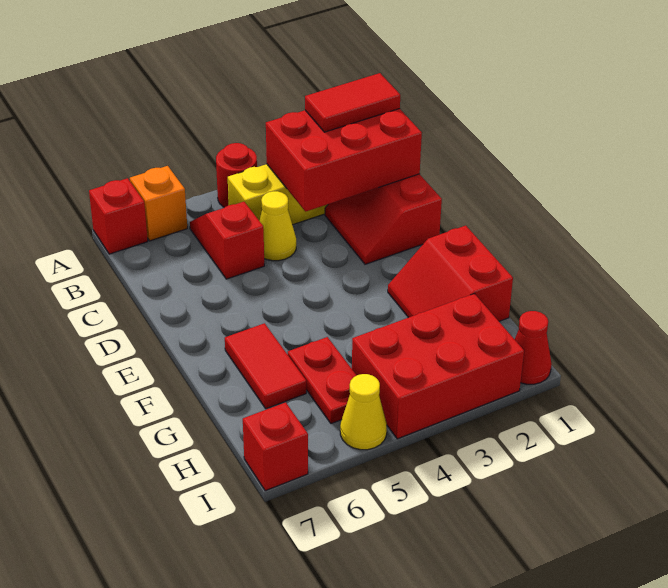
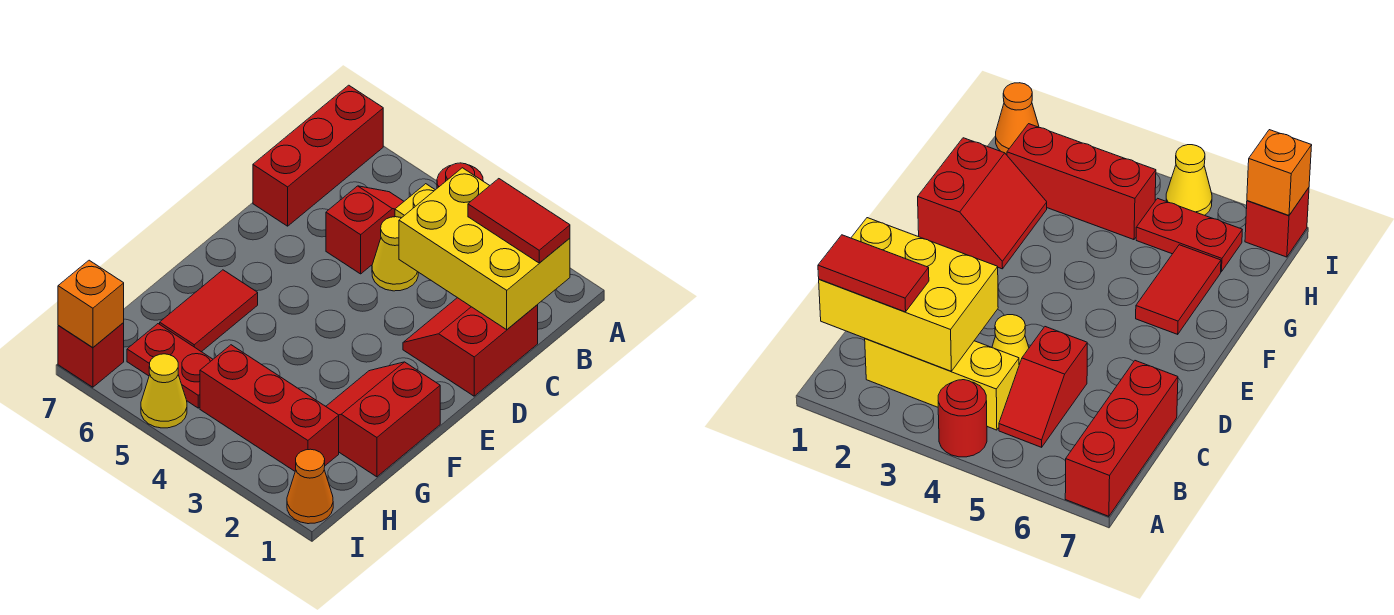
orange 1x1 brick [130,166,187,241] -> orange 1x1 brick moved to [58,260,124,348]
red 1x1 brick [89,178,148,254] -> red 1x3 brick [253,85,383,226]
red 2x3 brick [266,109,422,212] -> yellow 2x3 brick [399,168,570,329]
red 1x2 plate [288,337,357,424] -> red 1x2 plate turned to [127,324,213,408]
red 2x3 brick [352,294,524,439] -> red 1x3 brick [200,345,339,471]
red 1x1 cone [515,311,551,384] -> orange 1x1 cone [287,449,333,524]

